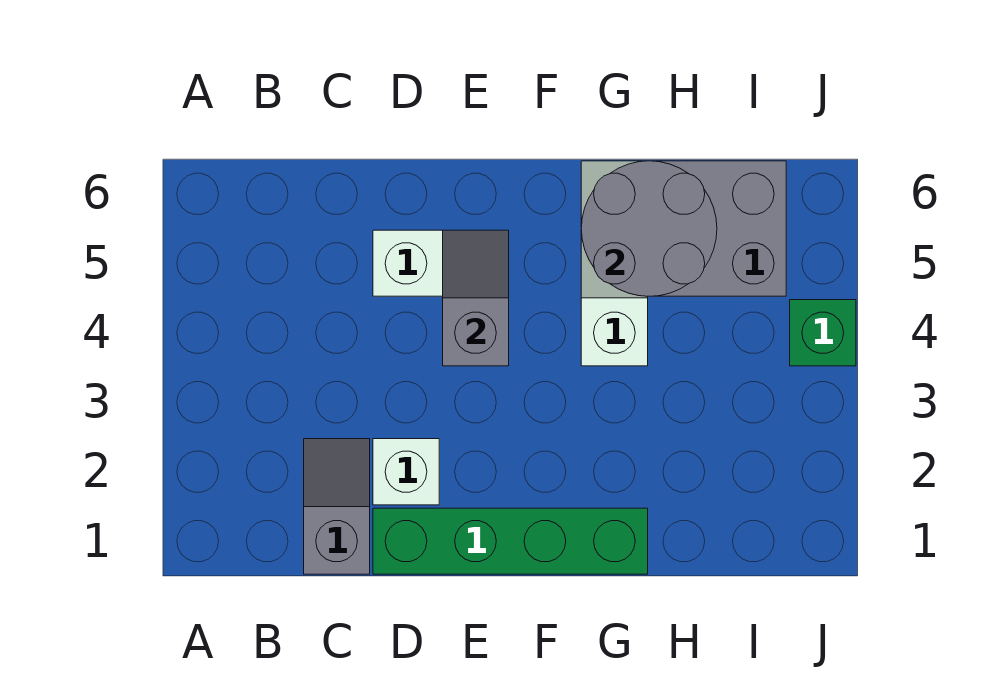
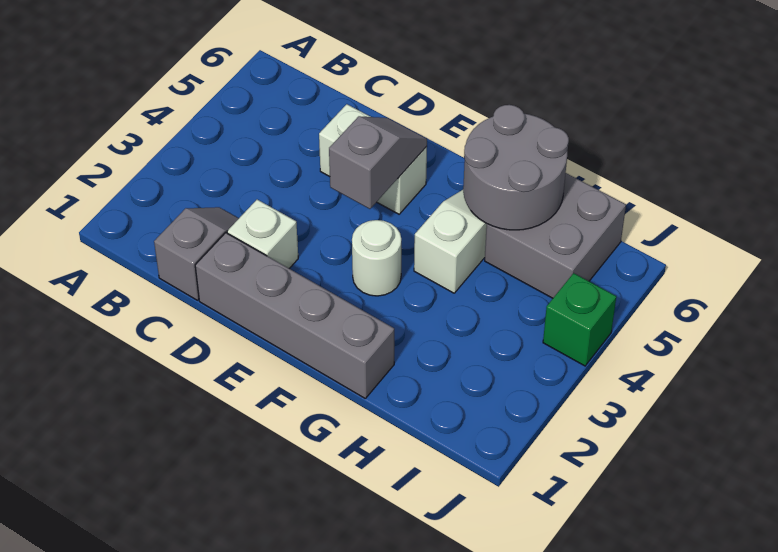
green 1x4 brick [373,508,648,574] -> grey 1x4 brick [195,233,394,398]
none -> white 1x1 round brick [352,220,401,296]

